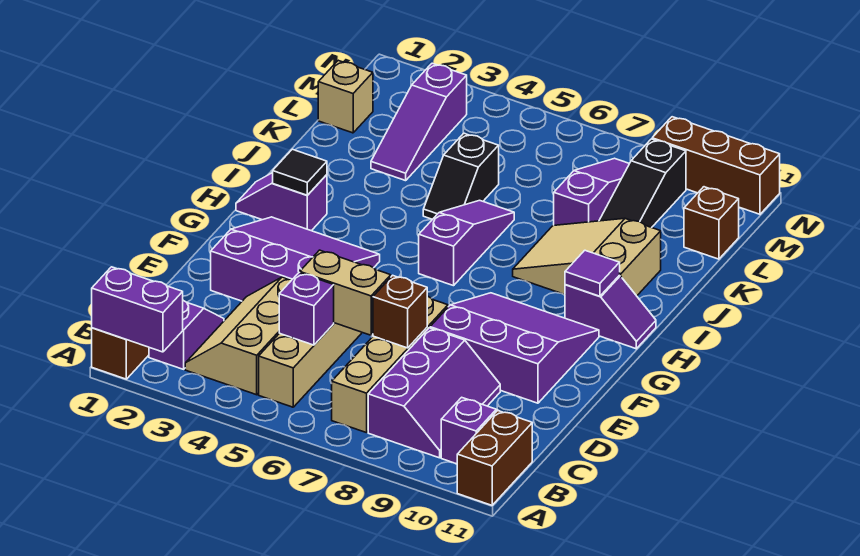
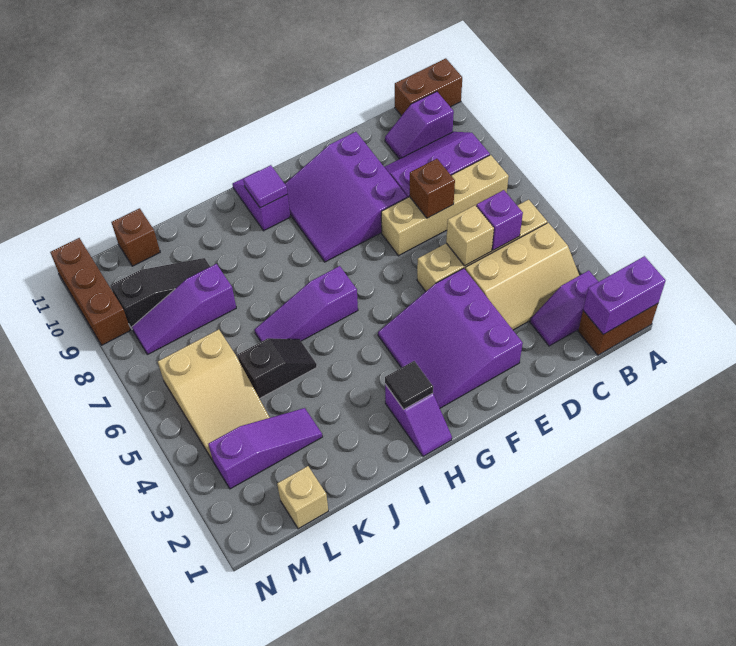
purple 1x2 brick [92,267,183,352] -> purple 1x2 brick turned to [583,256,666,334]
tan 1x2 brick [300,250,391,335] -> tan 1x1 brick [446,205,494,266]
tan 2x3 slope [513,218,661,296] -> tan 2x3 slope moved to [158,330,270,461]

